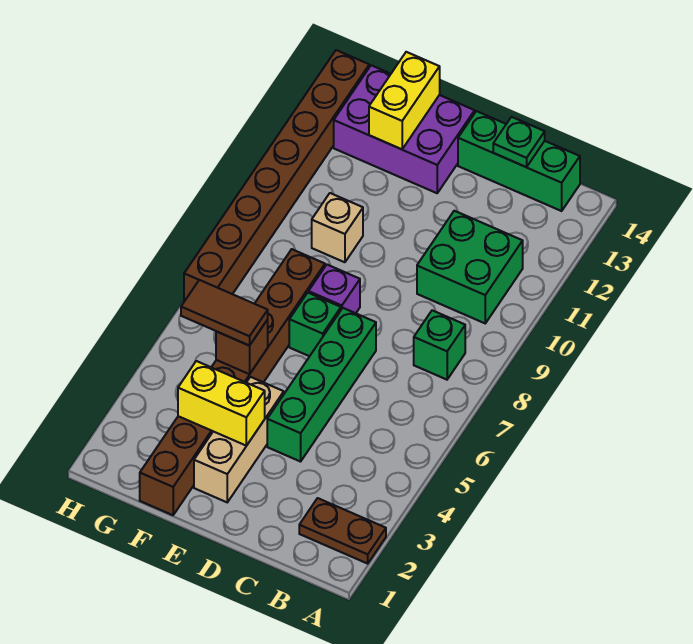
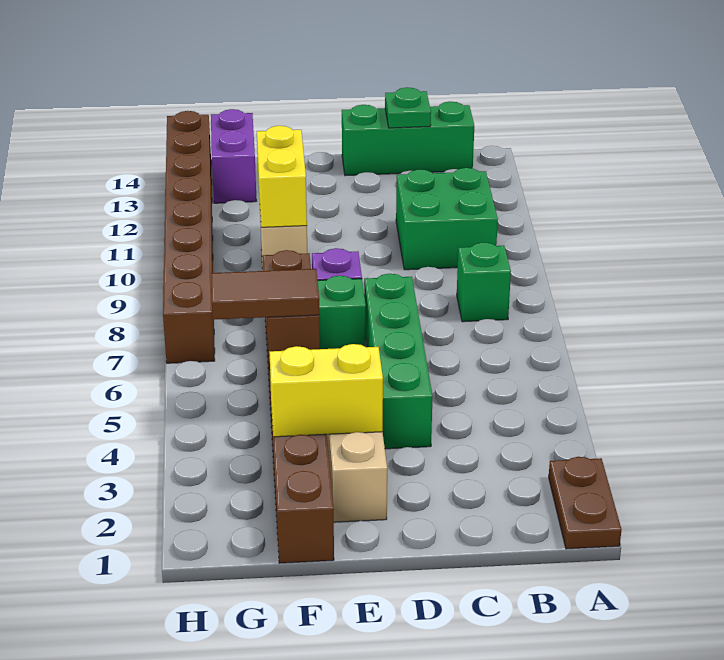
brown 1x2 plate [299,498,386,564] -> brown 1x2 plate turned to [549,457,621,549]
purple 2x3 brick [334,65,475,193] -> purple 1x2 brick [211,109,257,203]
yellow 1x2 brick [369,52,440,149] -> yellow 1x2 brick moved to [257,126,307,227]

